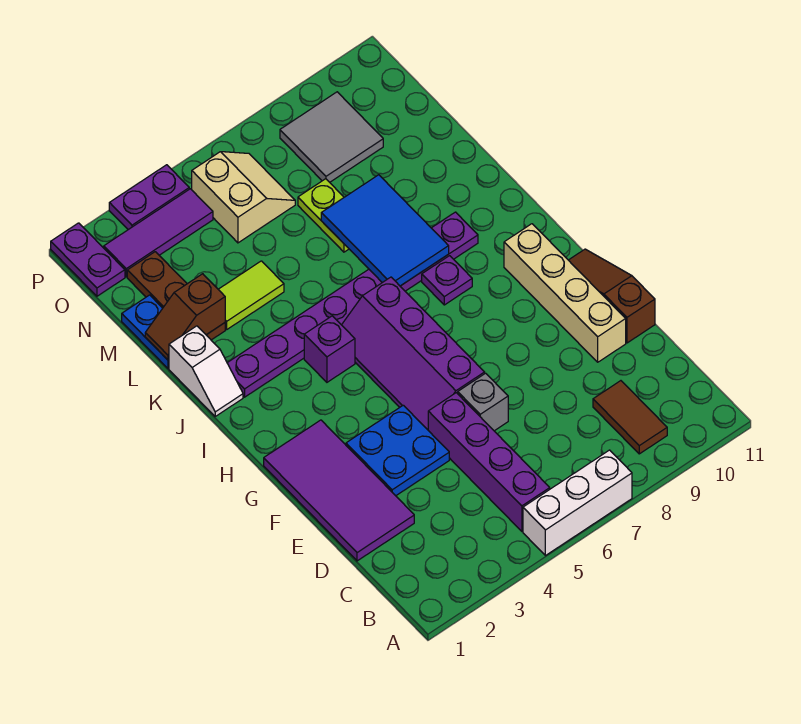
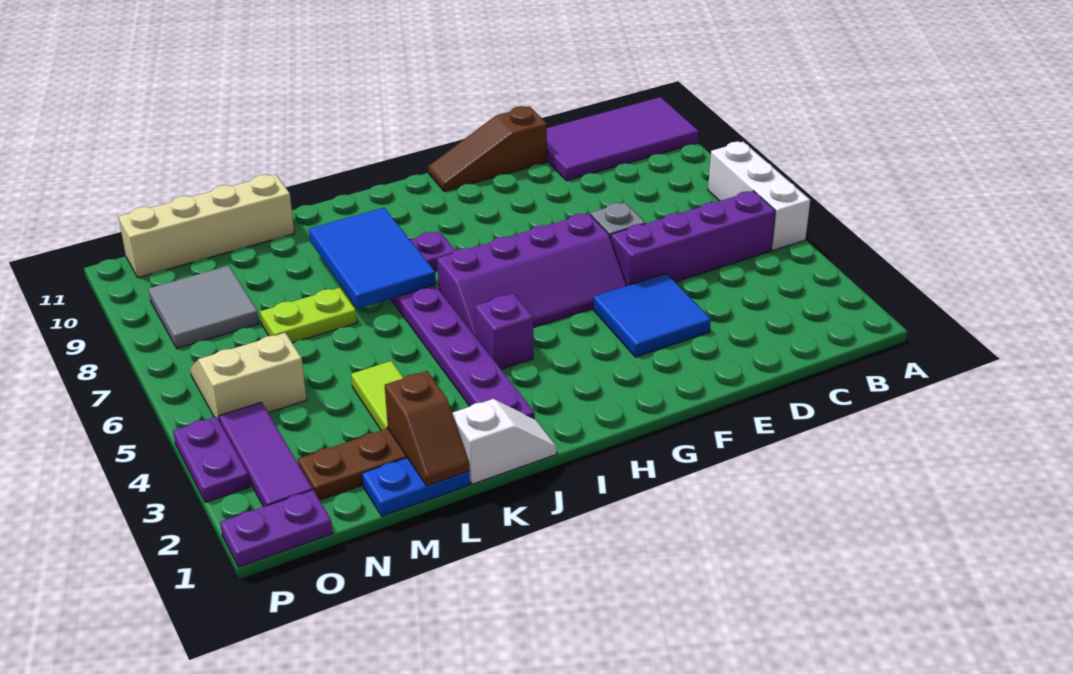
brown 1x2 tile [593,381,667,454] -> none
purple 2x4 tile [264,420,414,561] -> purple 2x4 tile moved to [547,97,698,181]
blue 2x2 plate [346,405,449,496] -> blue 2x2 tile [593,273,711,357]
tan 1x4 brick [504,224,626,362] -> tan 1x4 brick moved to [118,174,294,278]
blue 2x3 tile [321,175,449,286] -> blue 2x3 tile turned to [309,208,436,309]

